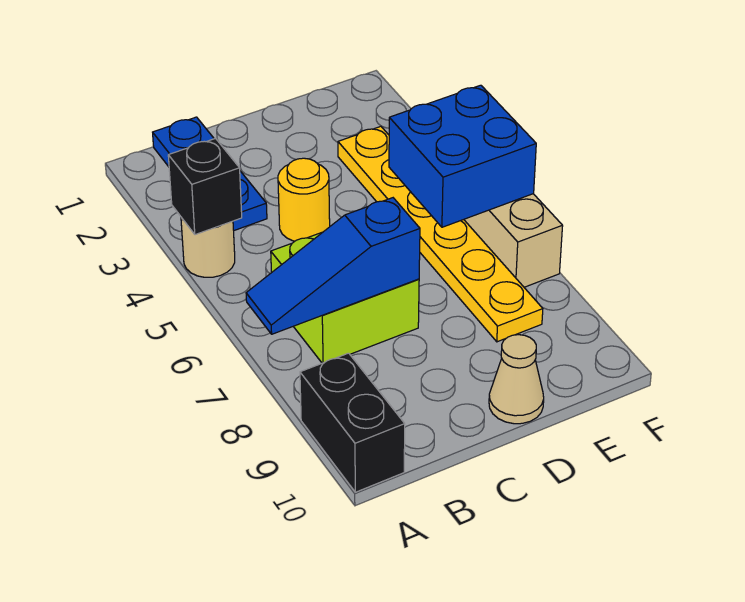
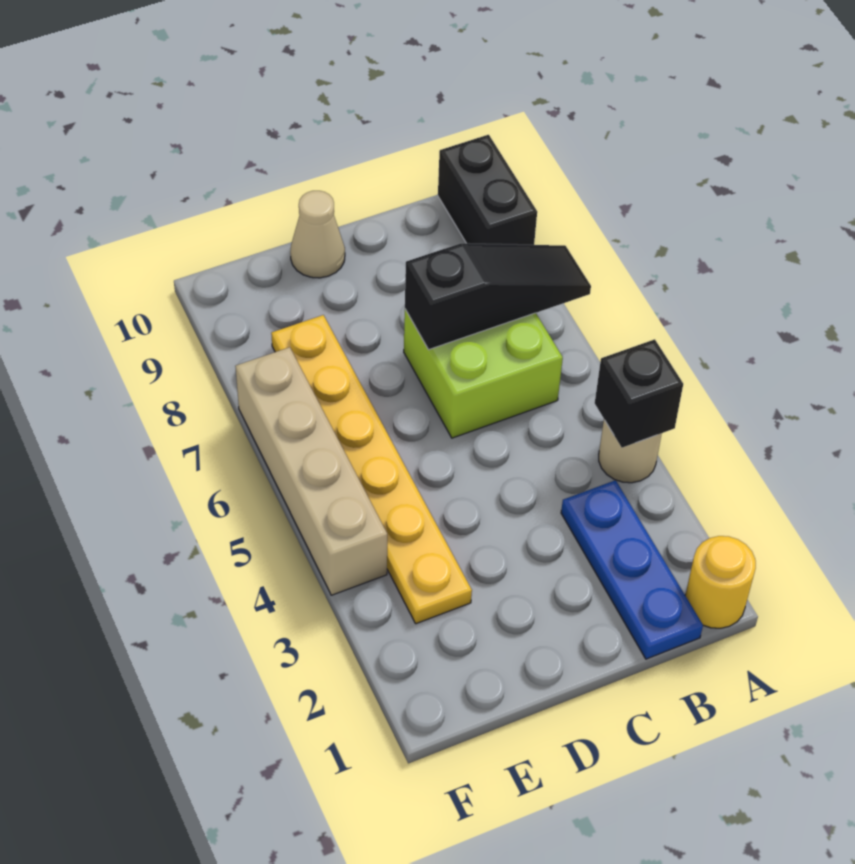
blue 1x3 slope [246,198,420,334] -> black 1x3 slope [405,243,591,350]
yellow 1x1 round brick [278,158,330,241] -> yellow 1x1 round brick moved to [685,536,756,628]
blue 2x2 brick [389,85,536,227] -> none

